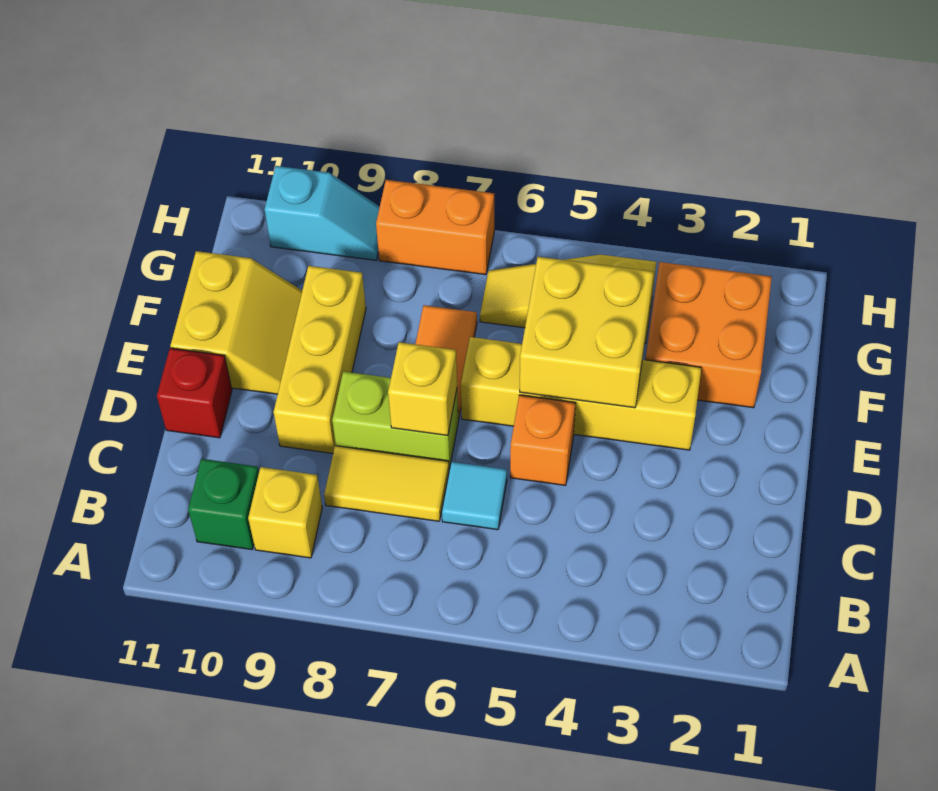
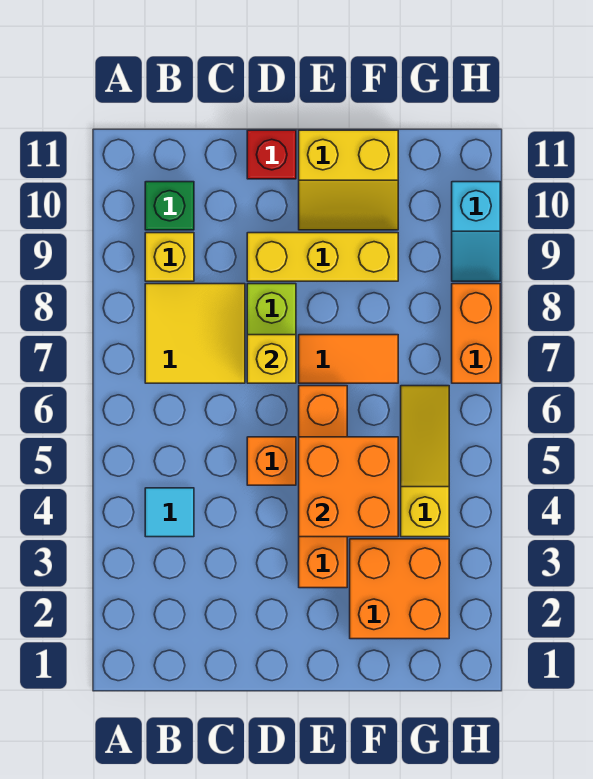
cyan 1x1 tile [442,462,507,530] -> cyan 1x1 tile moved to [145,488,194,537]
yellow 1x2 tile [324,446,449,521] -> yellow 2x2 tile [145,284,245,383]
yellow 1x4 brick [461,337,701,450] -> orange 1x4 brick [299,386,347,588]
yellow 2x2 brick [520,257,654,408] -> orange 2x2 brick [299,437,398,537]

